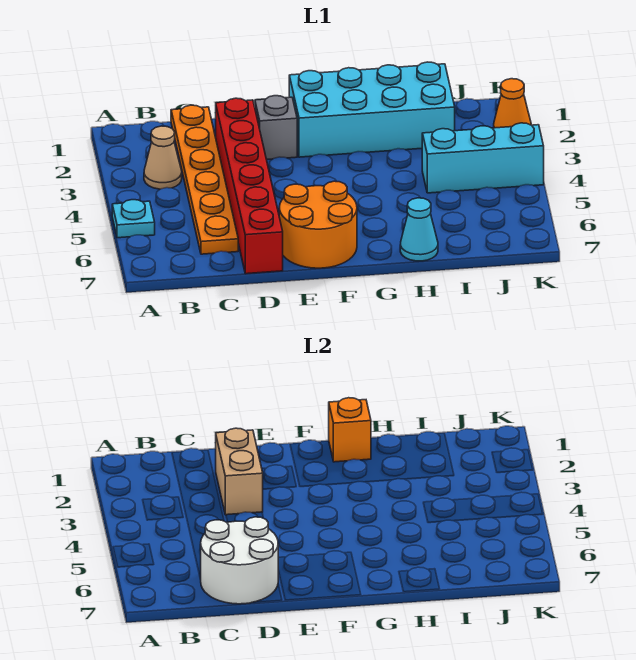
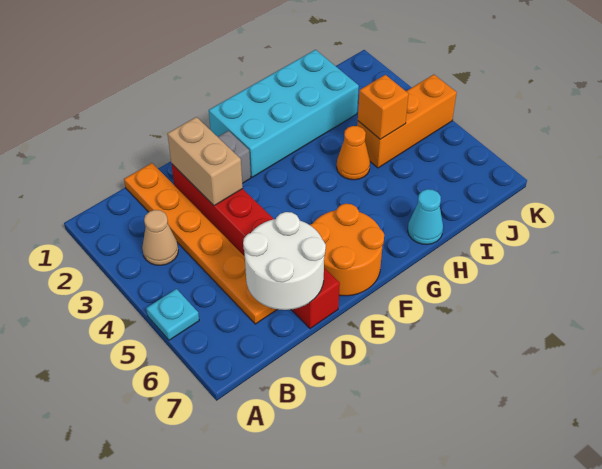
orange 1x1 brick [329,398,371,462] -> orange 1x1 brick moved to [358,75,409,139]
cyan 1x3 brick [422,123,544,193] -> orange 1x3 brick [357,74,457,168]
orange 1x1 cone [494,79,531,128] -> orange 1x1 cone moved to [337,126,370,180]

